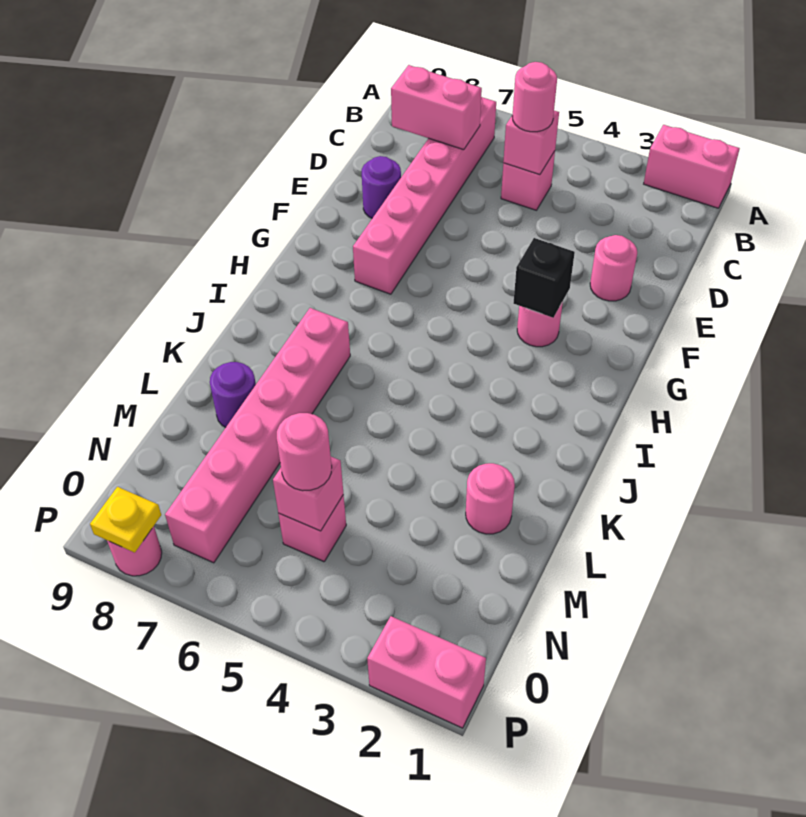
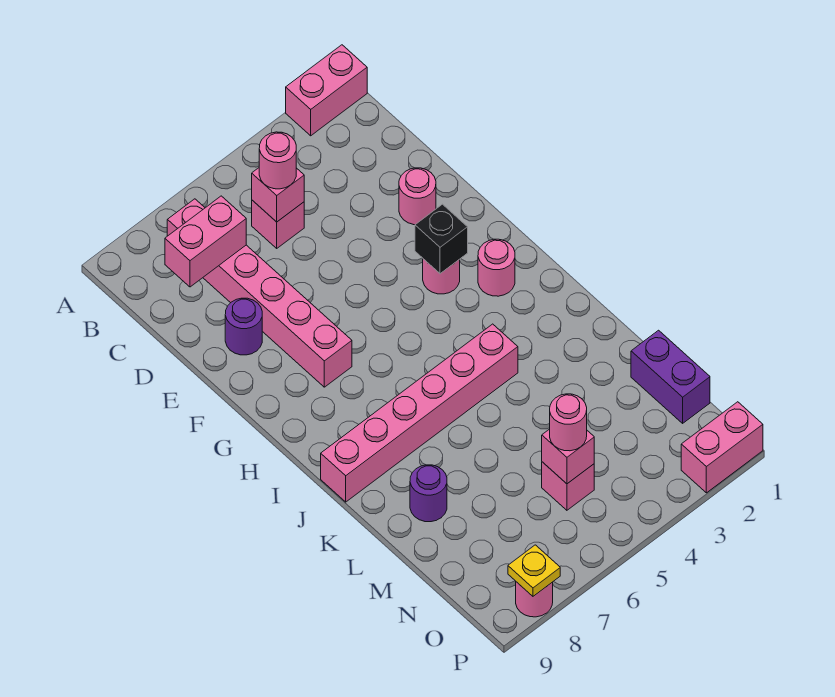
pink 1x6 brick [165,308,350,563] -> pink 1x6 brick turned to [321,324,518,502]
pink 1x1 round brick [466,463,515,534] -> pink 1x1 round brick moved to [478,239,515,296]
none -> purple 1x2 brick [631,330,710,423]

